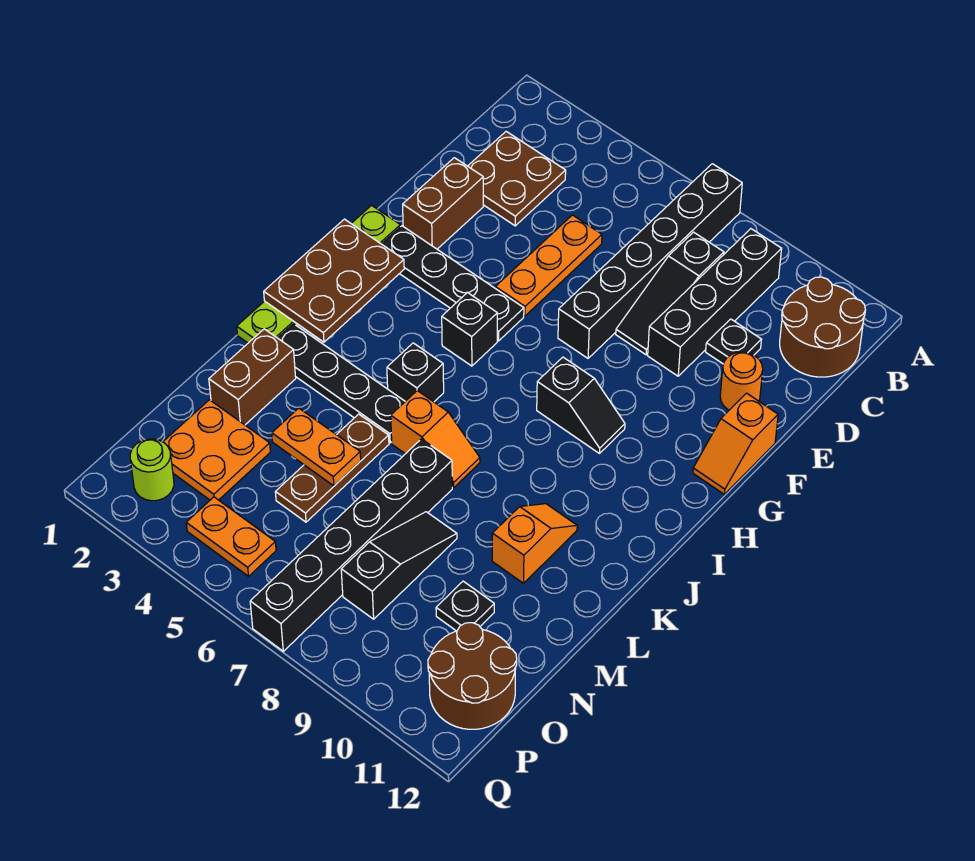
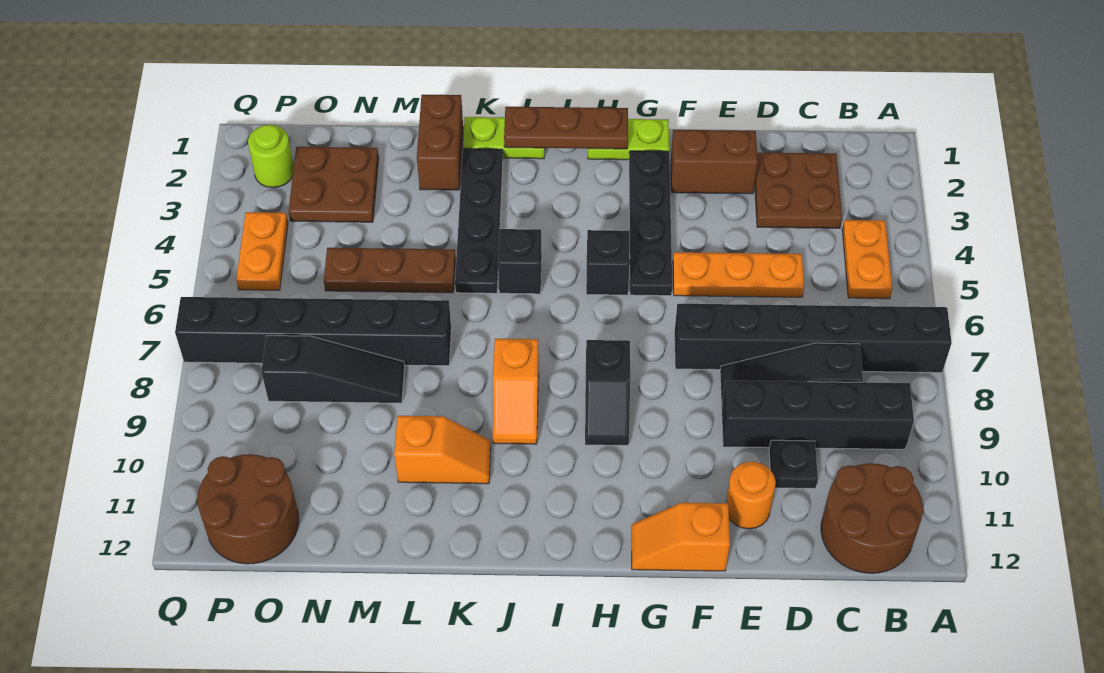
brown 2x3 plate [264,219,404,342] -> brown 1x3 plate [504,107,628,149]
orange 1x2 slope [391,391,480,487] -> orange 1x2 slope moved to [493,339,539,444]
brown 1x2 brick [209,329,296,425] -> brown 1x2 brick turned to [417,94,463,190]
orange 1x2 plate [272,408,361,486] -> orange 1x2 plate moved to [842,220,892,299]
orange 2x2 plate [163,400,270,500] -> brown 2x2 plate [288,147,379,222]
black 1x1 plate [436,581,494,631] -> none

